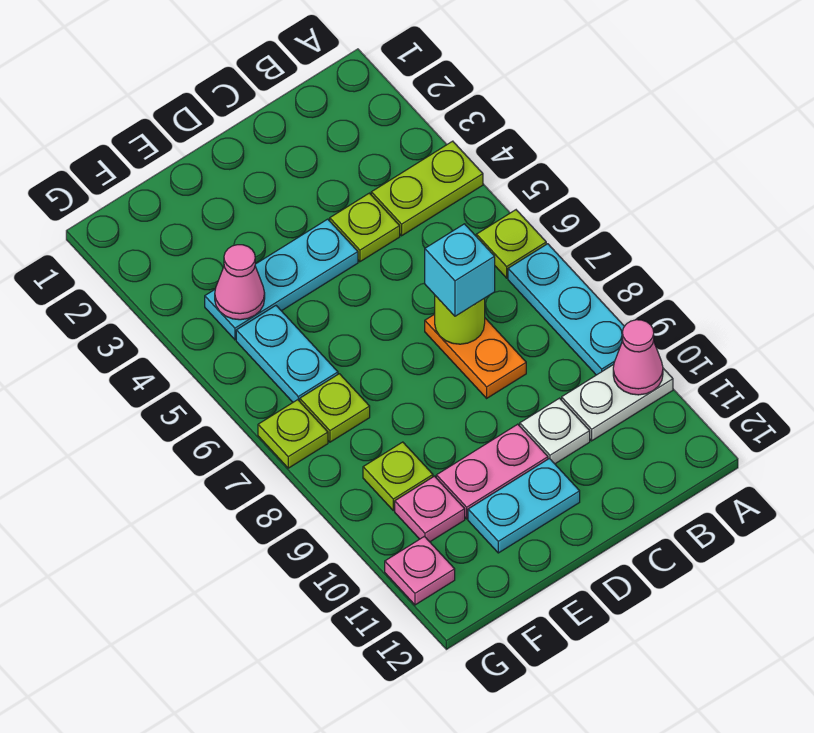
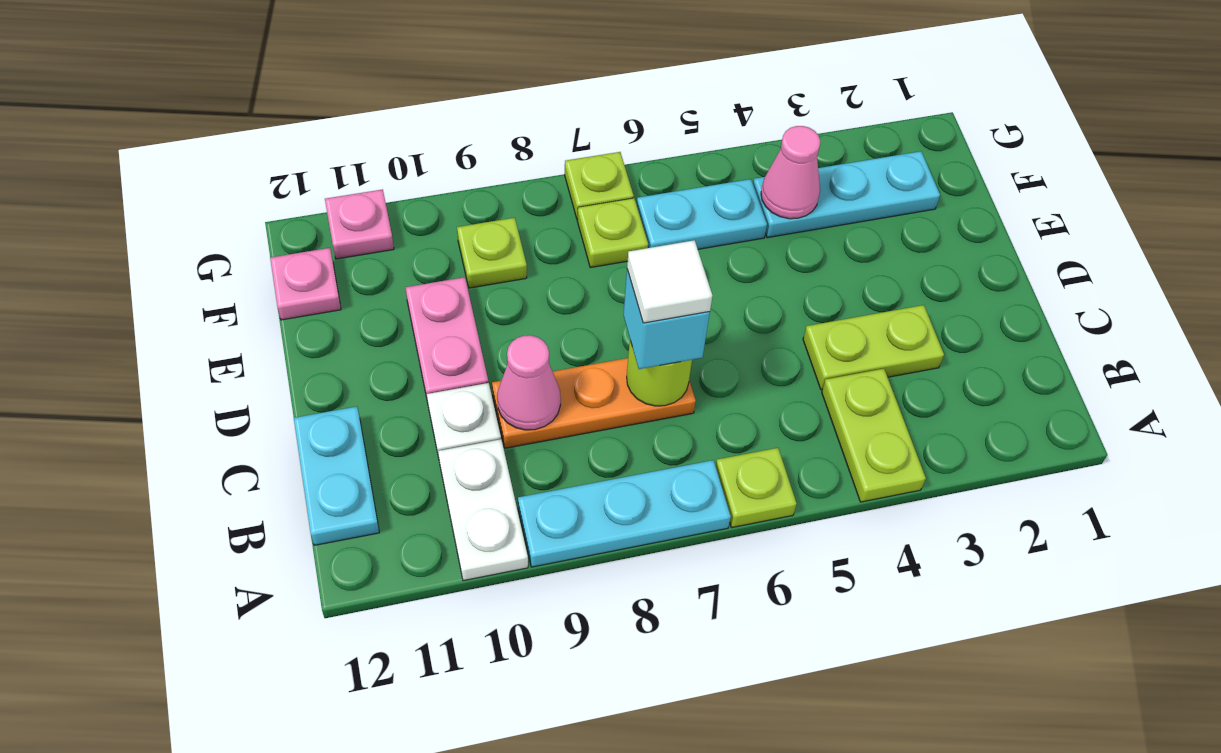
pink 1x1 cone [613,320,663,395] -> pink 1x1 cone moved to [497,335,561,430]
lime 1x1 plate [330,193,400,262] -> lime 1x2 plate [803,305,944,390]
orange 1x2 plate [425,314,526,398] -> orange 1x3 plate [492,358,696,448]
none -> white 1x1 tile [627,240,712,323]
cyan 1x3 plate [205,219,358,340] -> cyan 1x3 plate turned to [753,151,940,238]
cyan 1x2 plate [468,459,580,553] -> cyan 1x2 plate moved to [294,407,379,545]
pink 1x1 plate [395,476,465,542] -> pink 1x1 plate moved to [270,248,341,320]

